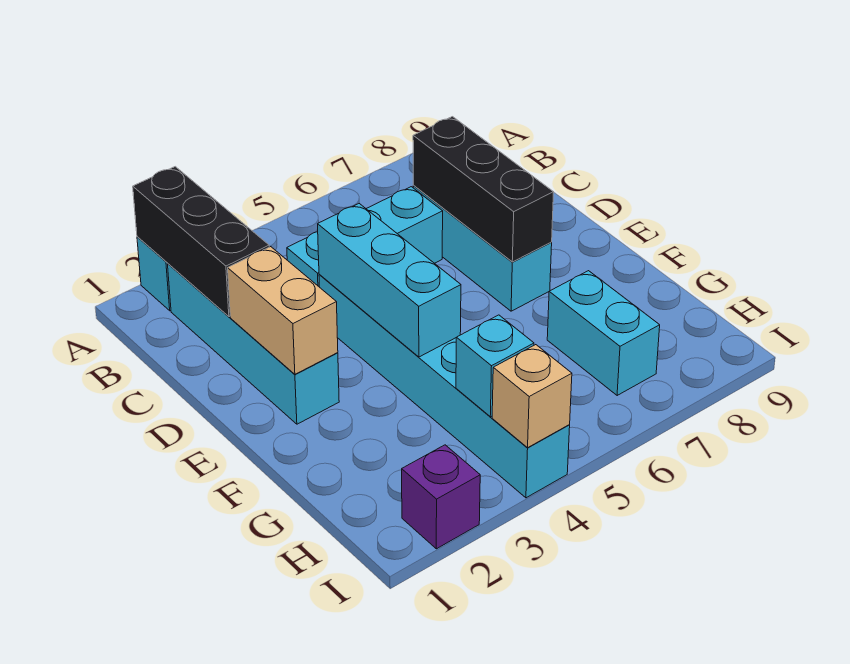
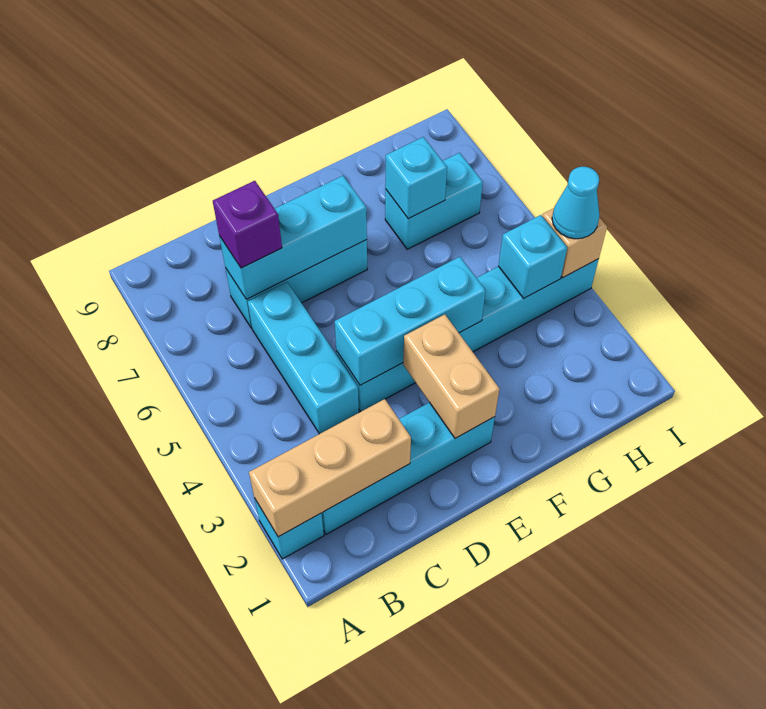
black 1x3 brick [133,167,269,317] -> tan 1x3 brick [249,399,411,537]
black 1x3 brick [413,117,554,262] -> cyan 1x3 brick [219,176,367,299]
tan 1x2 brick [228,247,338,374] -> tan 1x2 brick turned to [403,314,500,438]
none -> cyan 1x1 brick [385,137,447,219]
purple 1x1 brick [402,445,480,549] -> purple 1x1 brick moved to [213,181,282,268]
none -> cyan 1x1 cone [552,166,600,239]

